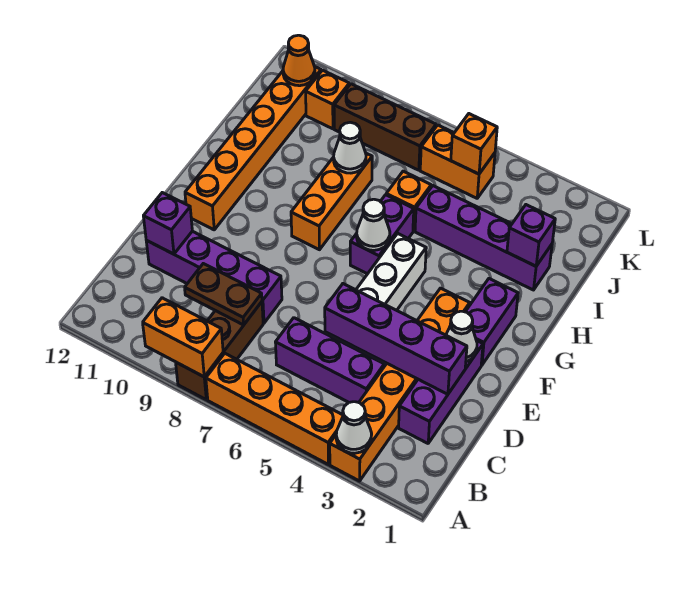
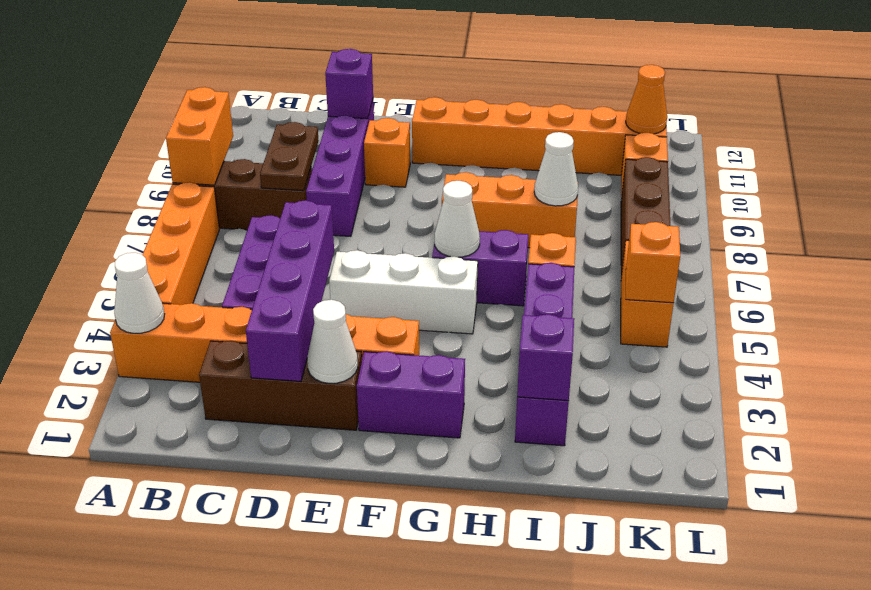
purple 1x3 brick [399,340,483,443] -> brown 1x3 brick [199,341,362,430]
none -> orange 1x1 brick [364,118,410,187]

